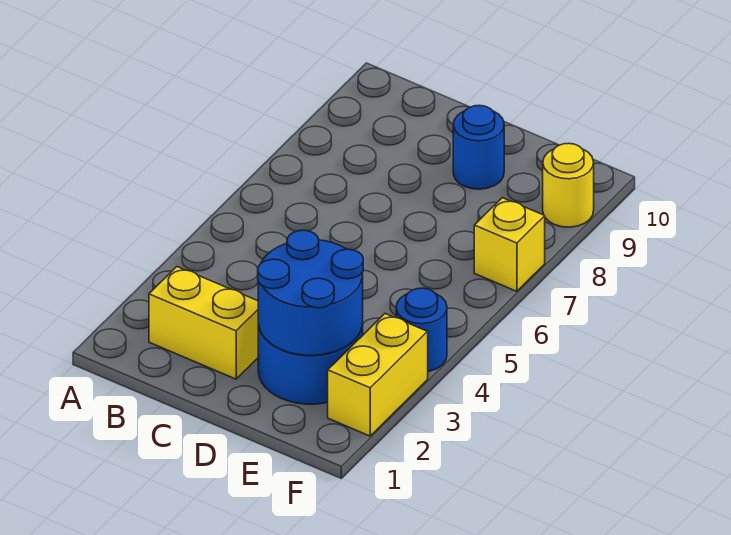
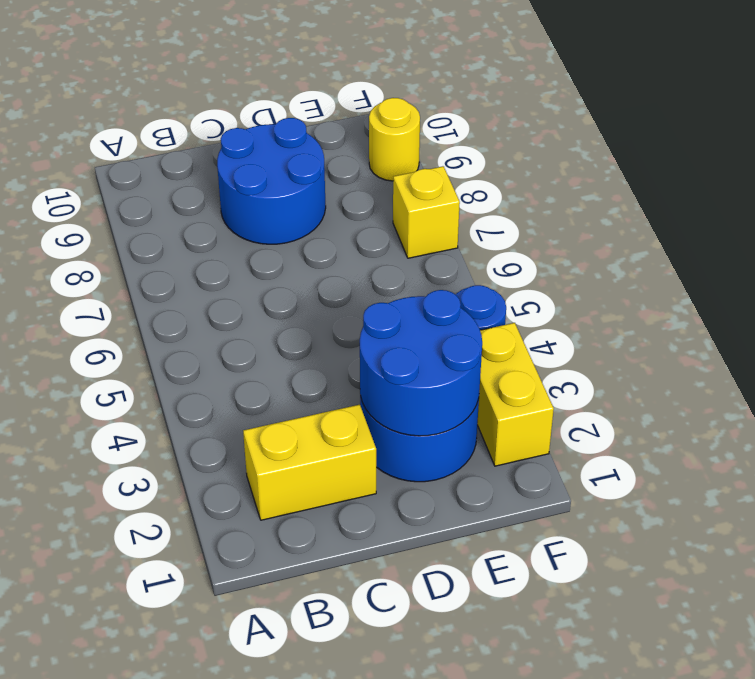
blue 1x1 round brick [453,105,504,189] -> blue 2x2 round brick [217,118,326,244]

